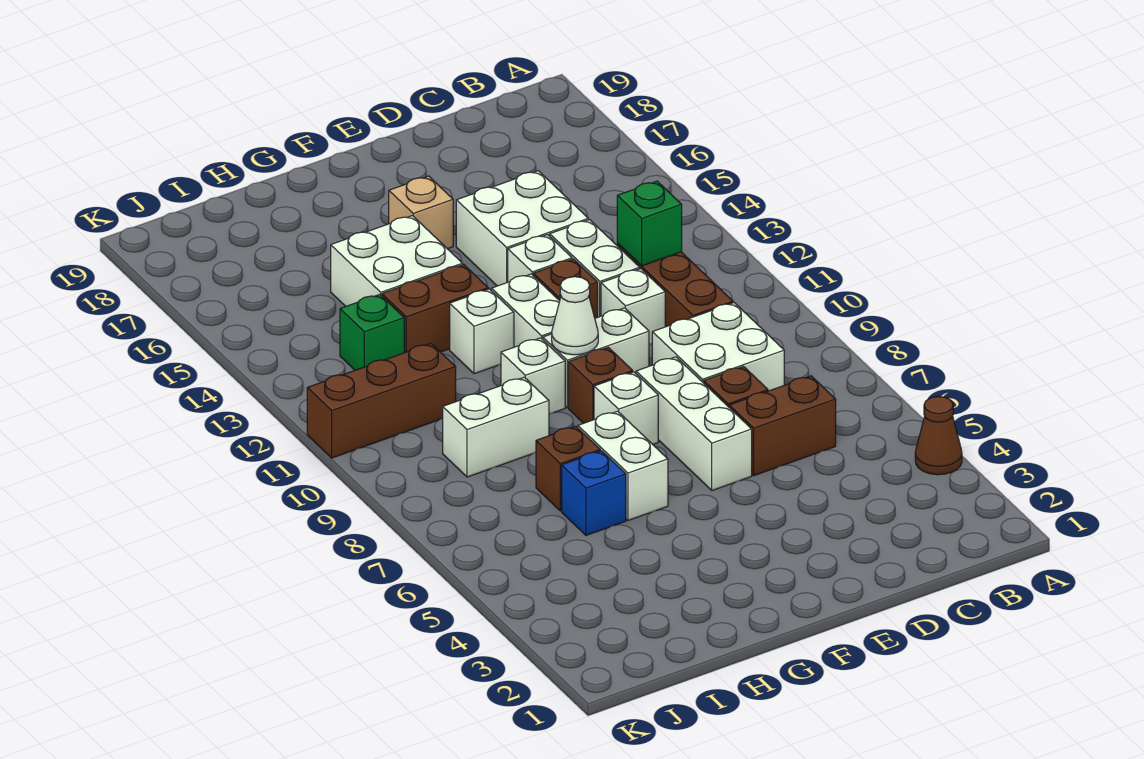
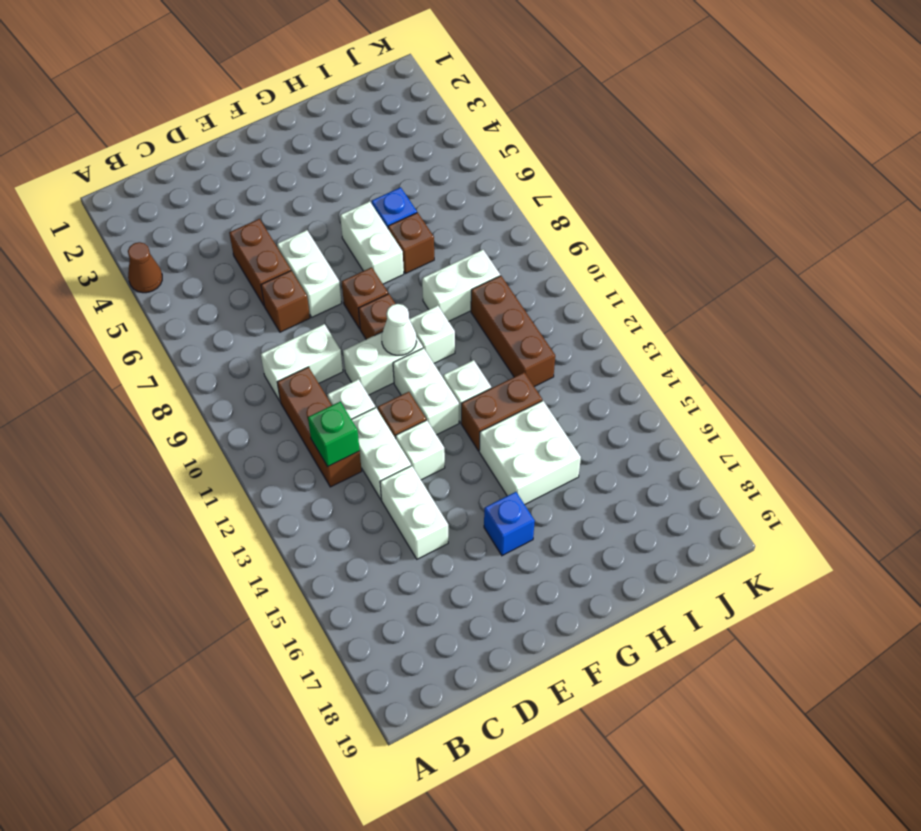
brown 1x2 brick [729,376,836,475] -> brown 1x2 brick turned to [229,219,291,305]
white 2x2 brick [652,303,784,391] -> white 1x2 brick [261,324,343,402]
white 2x2 brick [456,171,588,286] -> white 1x2 brick [380,466,448,559]
white 1x3 brick [636,357,752,490] -> white 1x2 brick [277,230,342,317]
white 1x1 brick [594,372,658,444] -> brown 1x1 brick [342,267,388,329]
tan 1x1 brick [389,176,453,249] -> blue 1x1 brick [484,492,535,556]
brown 1x3 brick [307,344,456,458] -> brown 1x3 brick turned to [471,276,555,386]
green 1x1 brick [340,294,404,370] -> none

